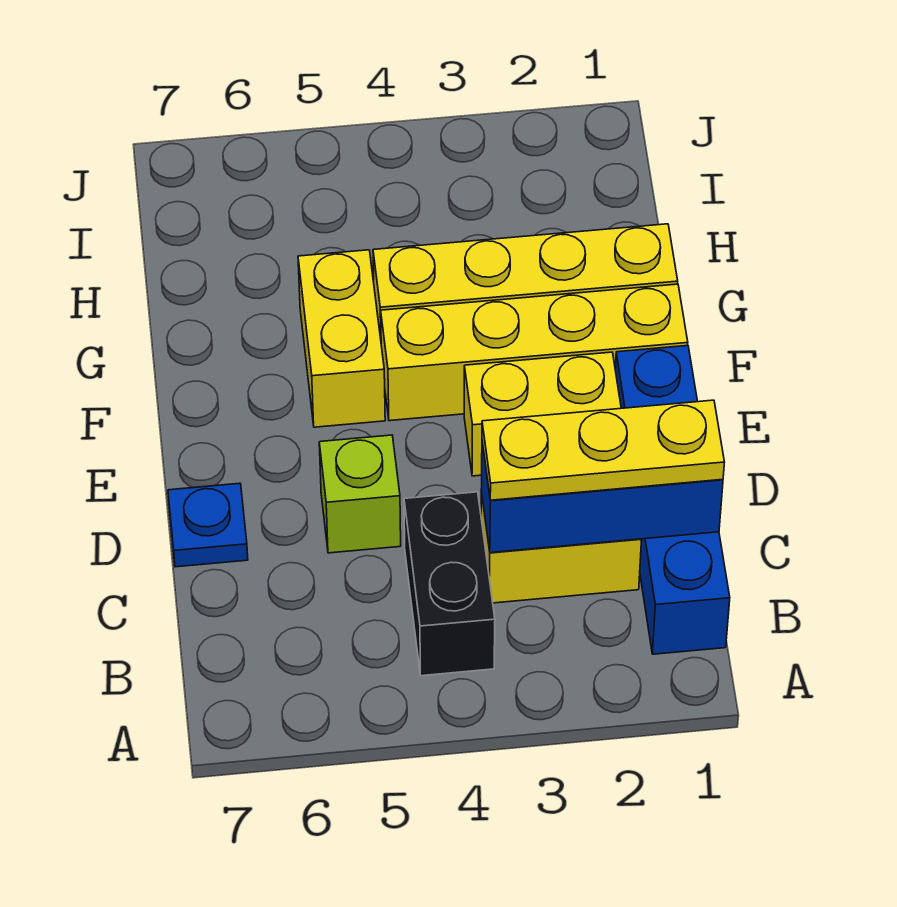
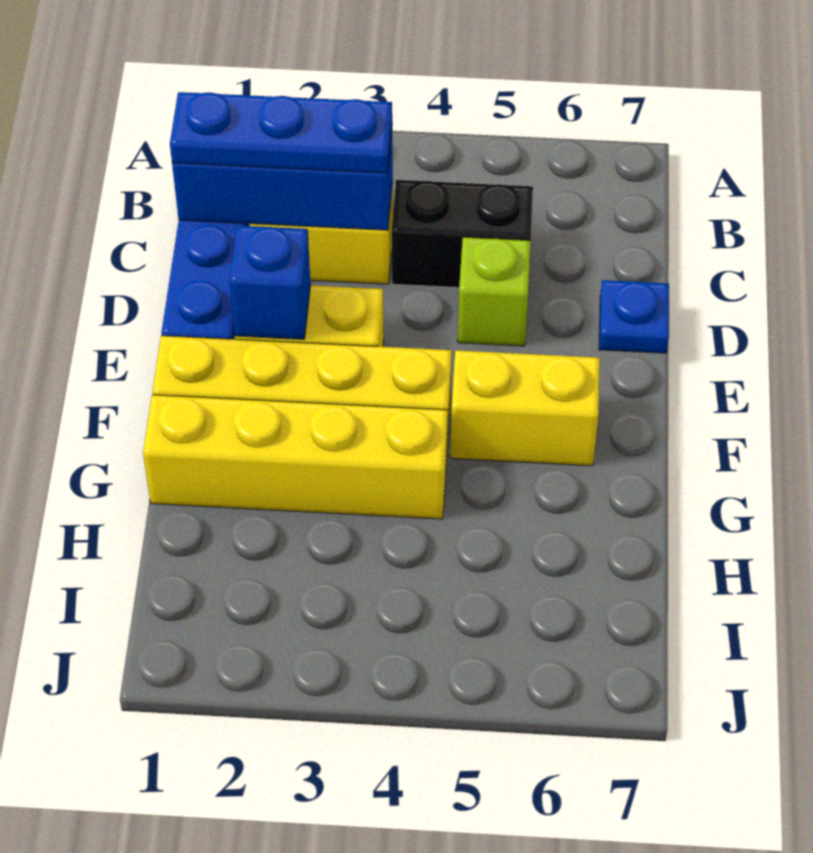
black 1x2 brick [404,492,495,676] -> black 1x2 brick turned to [392,180,533,288]
yellow 1x3 plate [482,400,725,500] -> blue 1x3 plate [170,92,392,173]
none -> blue 1x1 brick [230,226,311,339]
yellow 1x2 brick [298,250,385,427] -> yellow 1x2 brick turned to [450,350,600,466]

